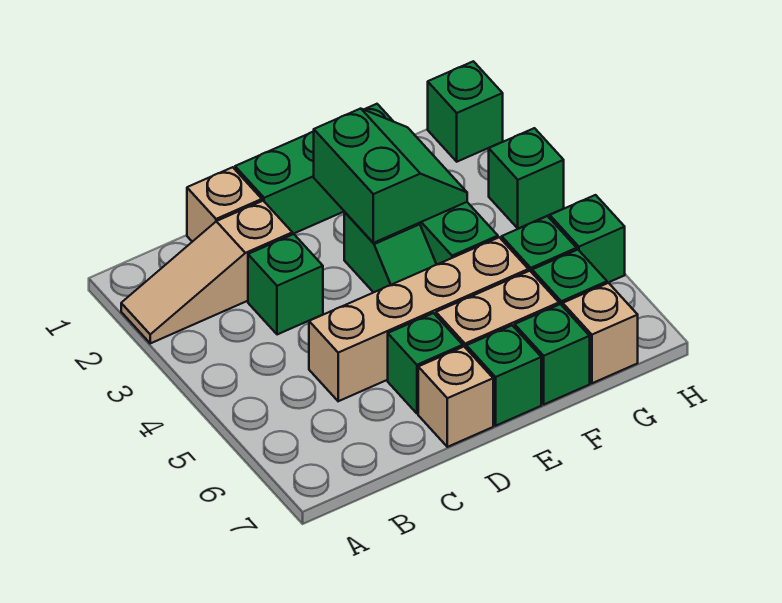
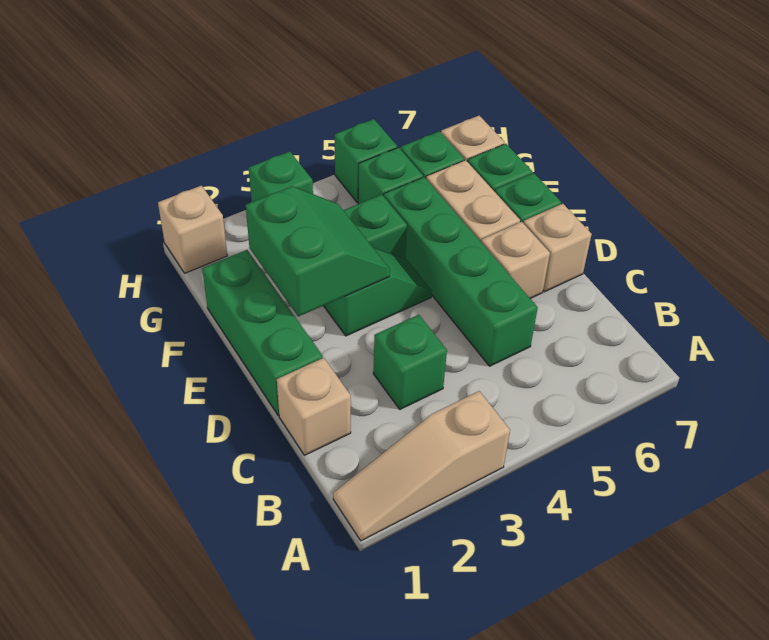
tan 1x3 slope [121,201,292,343] -> tan 1x3 slope turned to [333,391,510,541]
tan 1x4 brick [309,237,528,401] -> green 1x4 brick [384,177,538,366]
green 1x1 brick [388,313,463,413] -> tan 1x1 brick [481,222,550,298]
green 2x2 slope [314,109,467,243] -> green 2x2 slope turned to [246,186,390,316]
green 1x1 brick [428,61,503,162] -> tan 1x1 brick [158,186,227,273]

